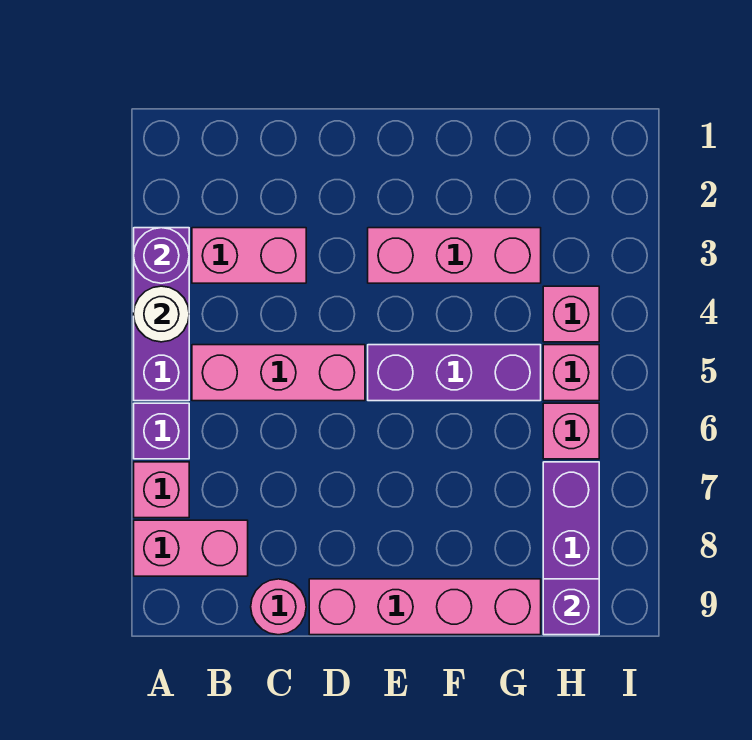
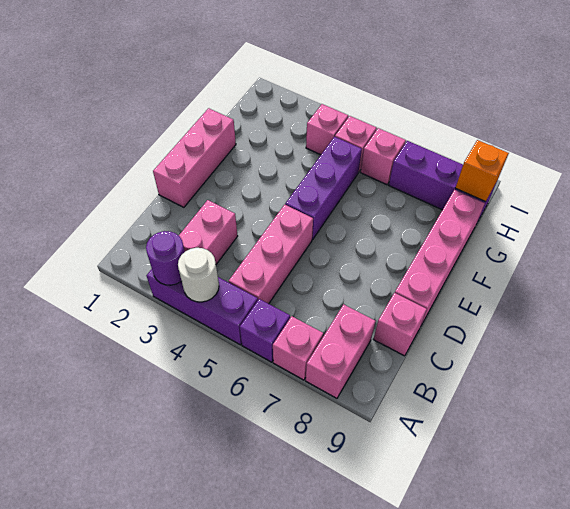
pink 1x1 round brick [251,579,306,635] -> pink 1x1 brick [373,293,427,356]
pink 1x3 brick [368,228,541,283] -> pink 1x3 brick moved to [153,108,236,207]
purple 1x1 brick [543,579,599,635] -> orange 1x1 brick [455,140,509,202]

